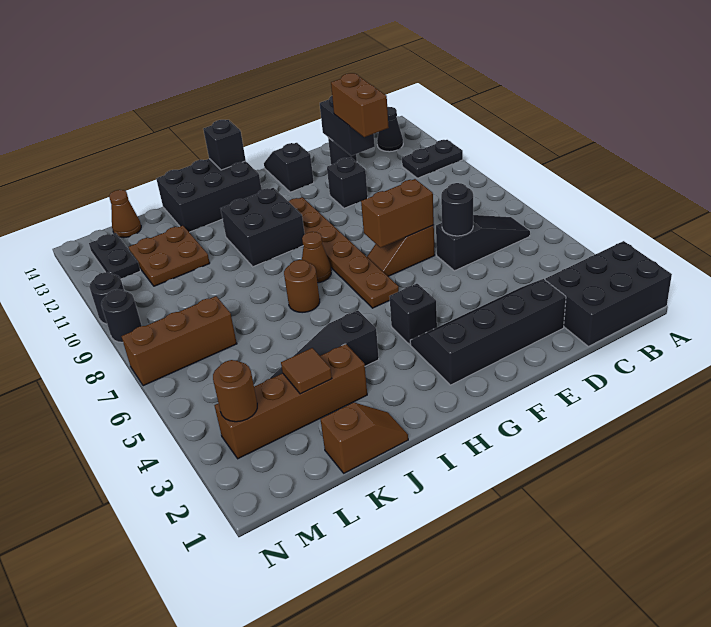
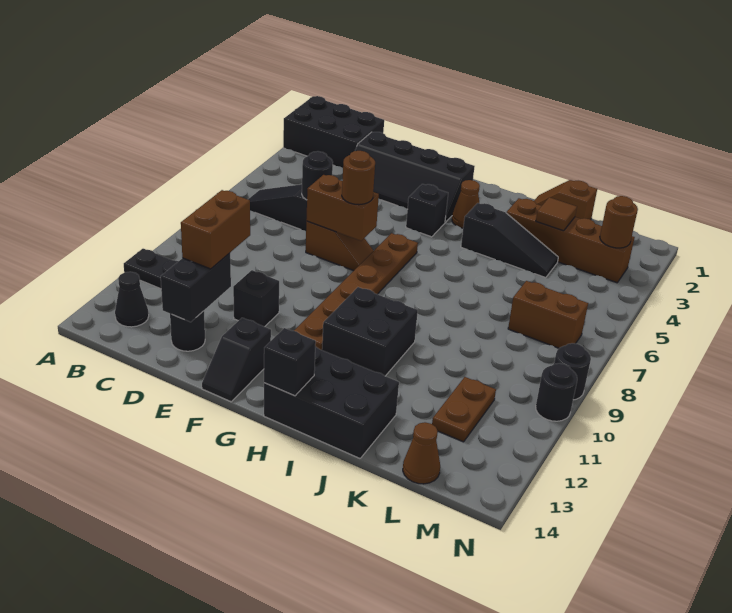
brown 1x1 cone [302,232,331,283] -> brown 1x1 cone moved to [452,180,480,228]
brown 1x1 round brick [284,260,320,313] -> brown 1x1 round brick moved to [342,151,375,205]
brown 2x2 plate [129,226,210,286] -> brown 1x2 plate [432,377,496,442]
brown 1x3 brick [121,296,237,386] -> brown 1x2 brick [508,281,588,348]
black 1x2 plate [89,233,140,279] -> none

